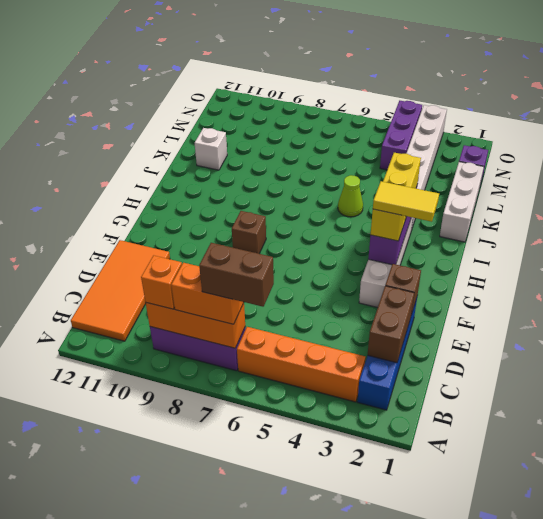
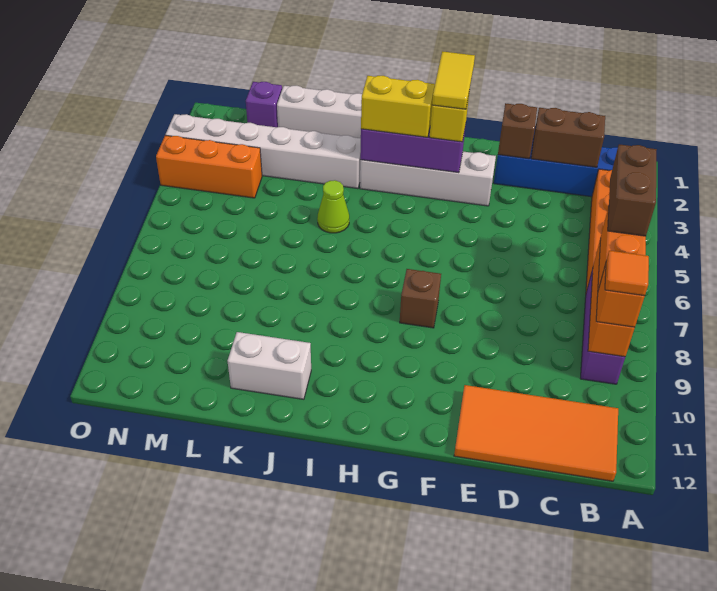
none -> orange 1x1 tile [605,251,649,296]
white 1x1 brick [195,128,227,170] -> white 1x2 brick [228,332,311,399]
purple 1x3 brick [380,101,422,170] -> orange 1x3 brick [156,135,262,198]

